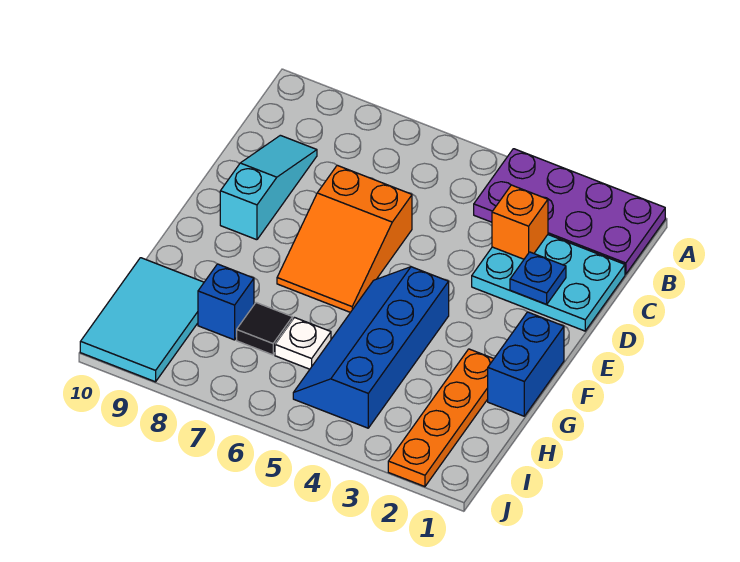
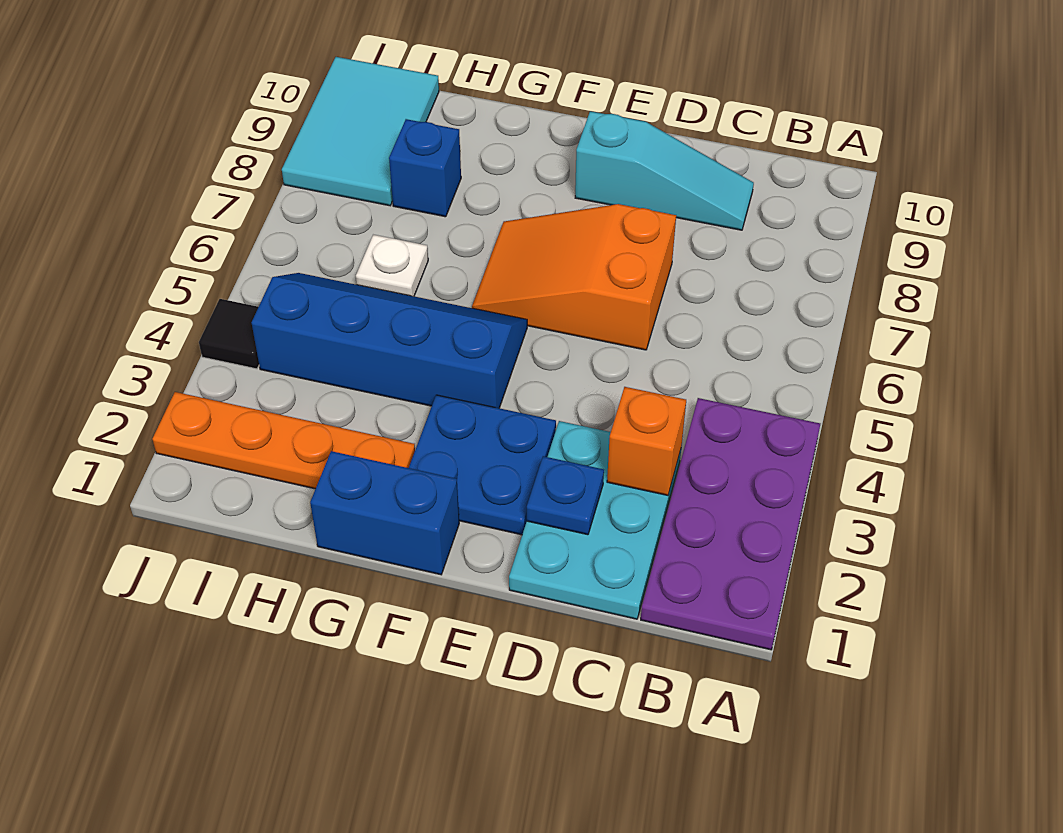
none -> blue 2x2 plate [409,395,556,535]
black 1x1 tile [237,303,293,355] -> black 1x1 tile moved to [199,299,259,369]
cyan 2x3 tile [80,258,204,382] -> cyan 2x3 tile turned to [282,57,439,206]

